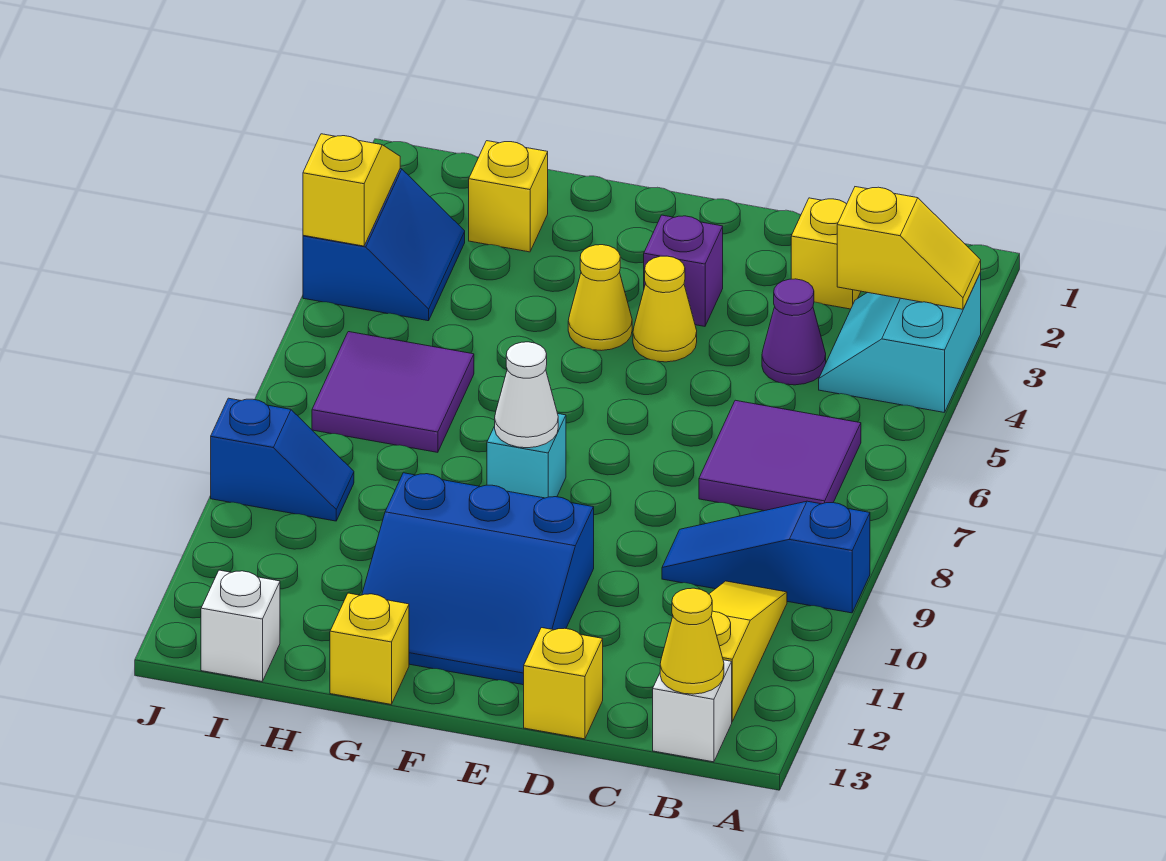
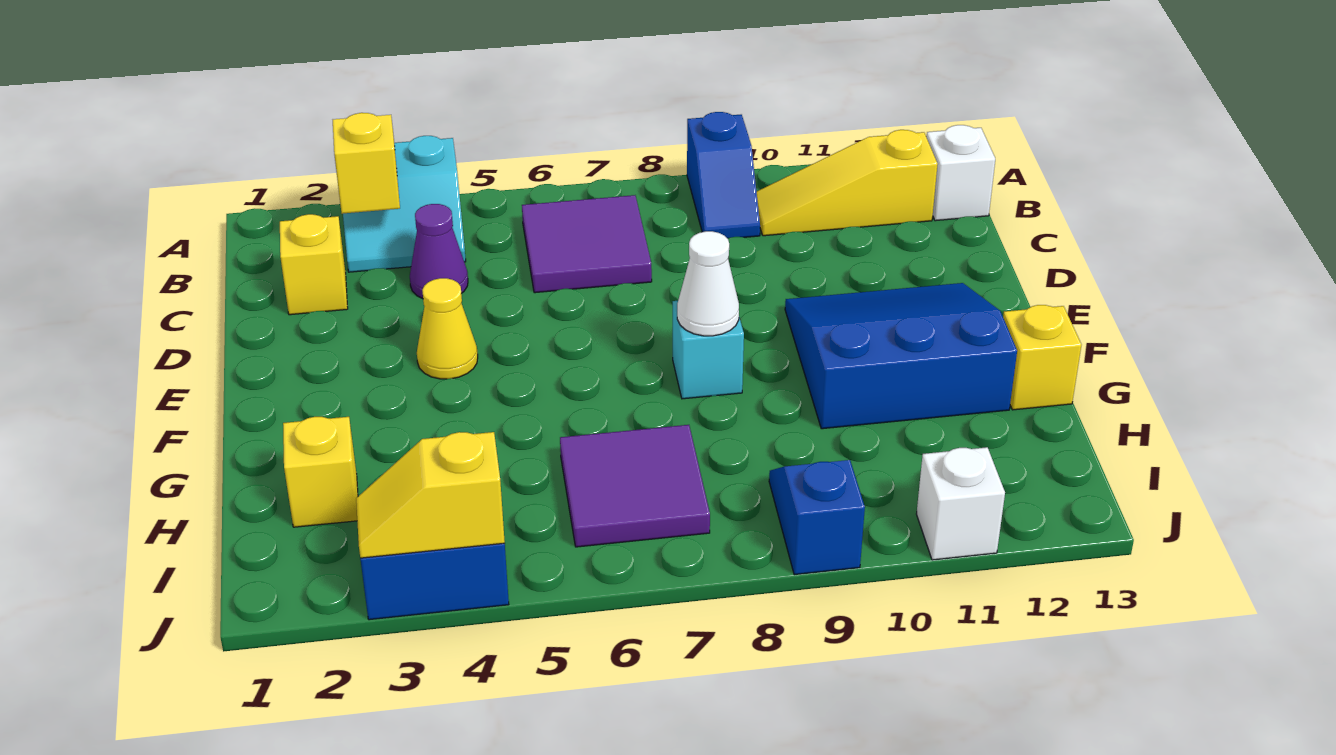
blue 1x3 slope [662,501,870,613] -> blue 1x2 slope [687,112,760,239]
yellow 1x1 cone [660,588,724,694] -> none
yellow 1x1 brick [524,628,603,739] -> none
purple 1x1 brick [644,215,723,326] -> none
blue 3x3 slope [362,473,594,685] -> blue 3x3 slope turned to [785,283,1017,429]
yellow 1x1 cone [568,245,632,351] -> none
white 1x1 brick [201,570,280,681] -> white 1x1 brick moved to [917,447,1005,560]

